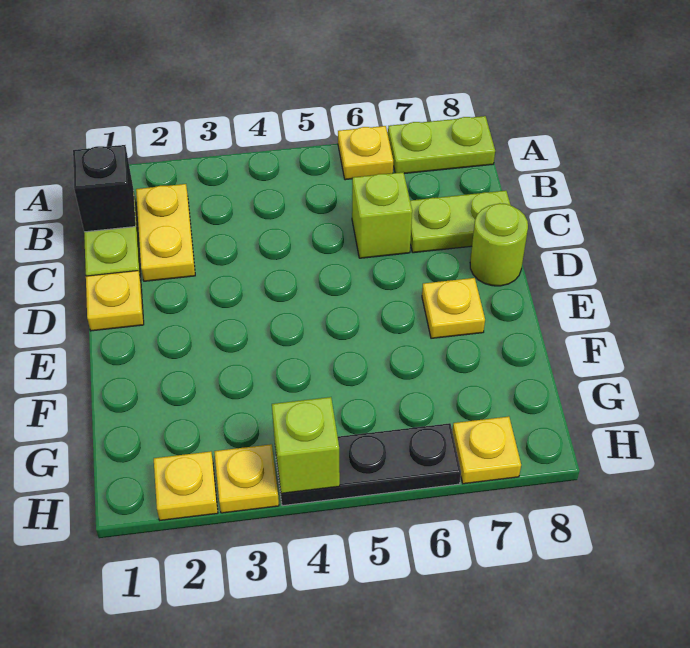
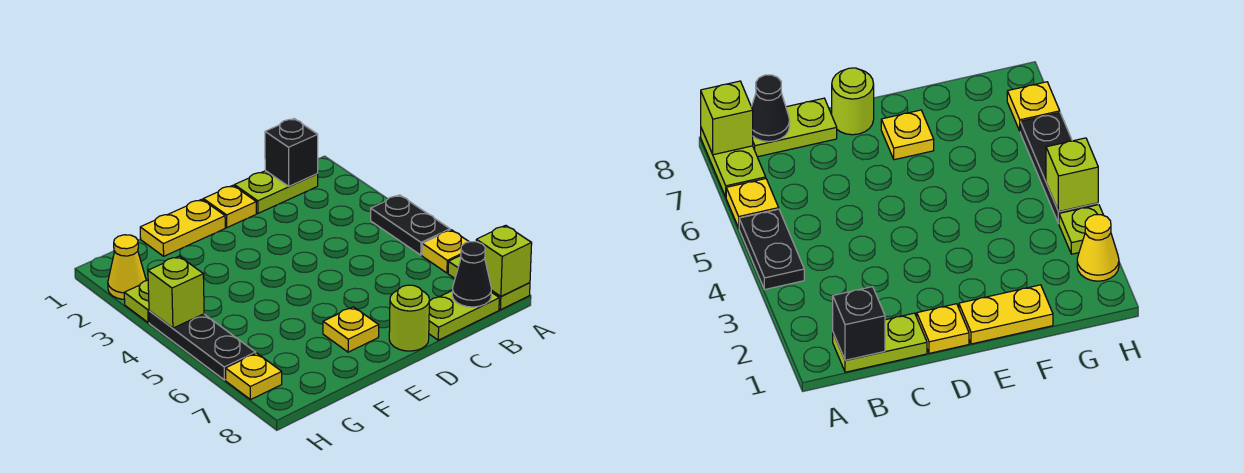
none -> black 1x2 plate [371,195,450,255]
yellow 1x2 plate [136,184,195,281] -> yellow 1x2 plate moved to [140,199,225,256]
none -> black 1x1 cone [452,242,491,307]
lime 1x1 brick [352,172,412,258] -> lime 1x1 brick moved to [476,225,532,296]
lime 1x2 plate [410,191,510,253] -> lime 1x2 plate turned to [429,290,499,340]
yellow 1x1 plate [154,451,218,520] -> yellow 1x1 cone [108,235,146,299]
yellow 1x1 plate [214,444,279,513] -> lime 1x1 plate [124,280,149,323]

